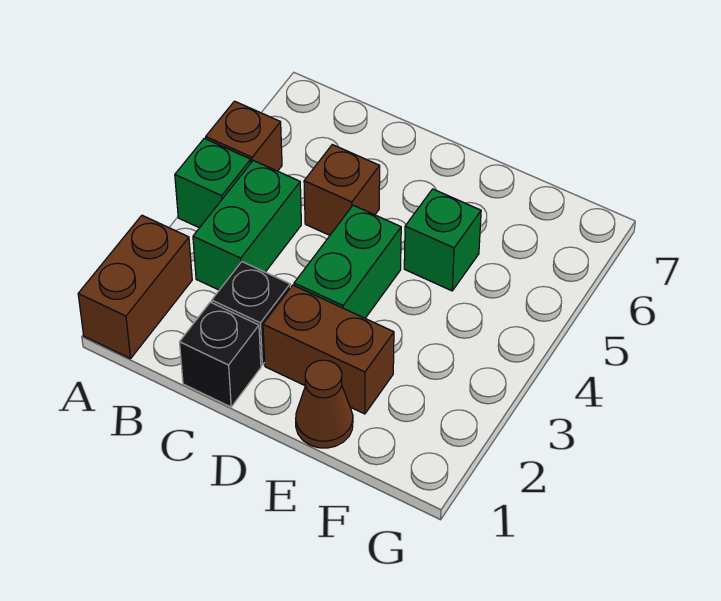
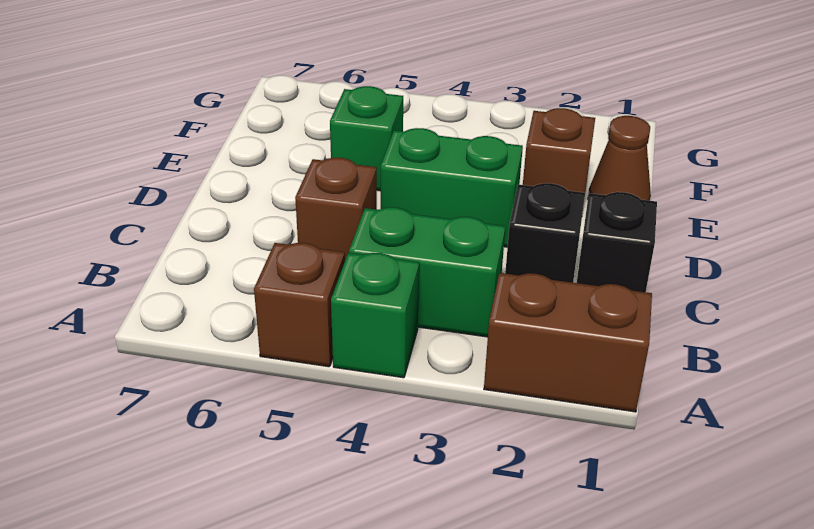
brown 1x2 brick [263,285,394,414] -> brown 1x1 brick [523,108,595,193]

